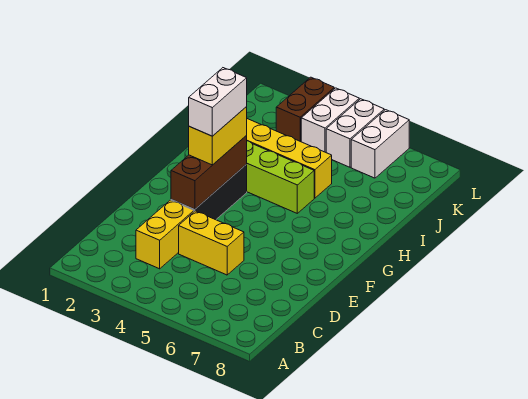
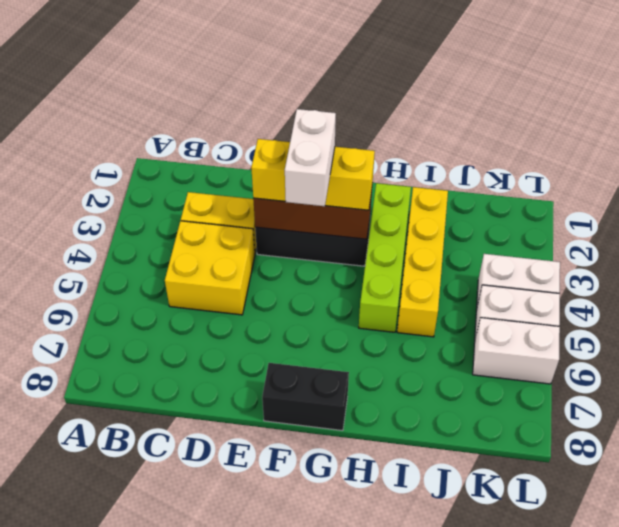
yellow 1x2 brick [179,211,244,275] -> yellow 2x2 brick [165,221,255,315]
yellow 1x2 brick [189,107,247,165] -> yellow 1x3 brick [251,139,375,210]
white 1x2 brick [189,68,247,136] -> white 1x2 brick turned to [285,109,336,206]
none -> black 1x2 brick [262,363,349,431]
brown 1x2 brick [276,77,334,142] -> none

